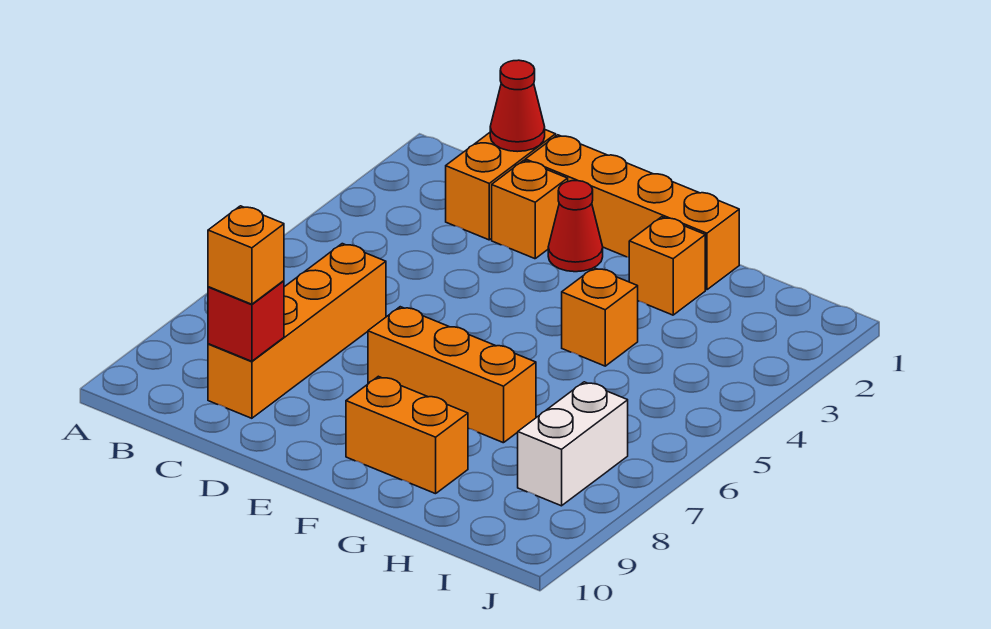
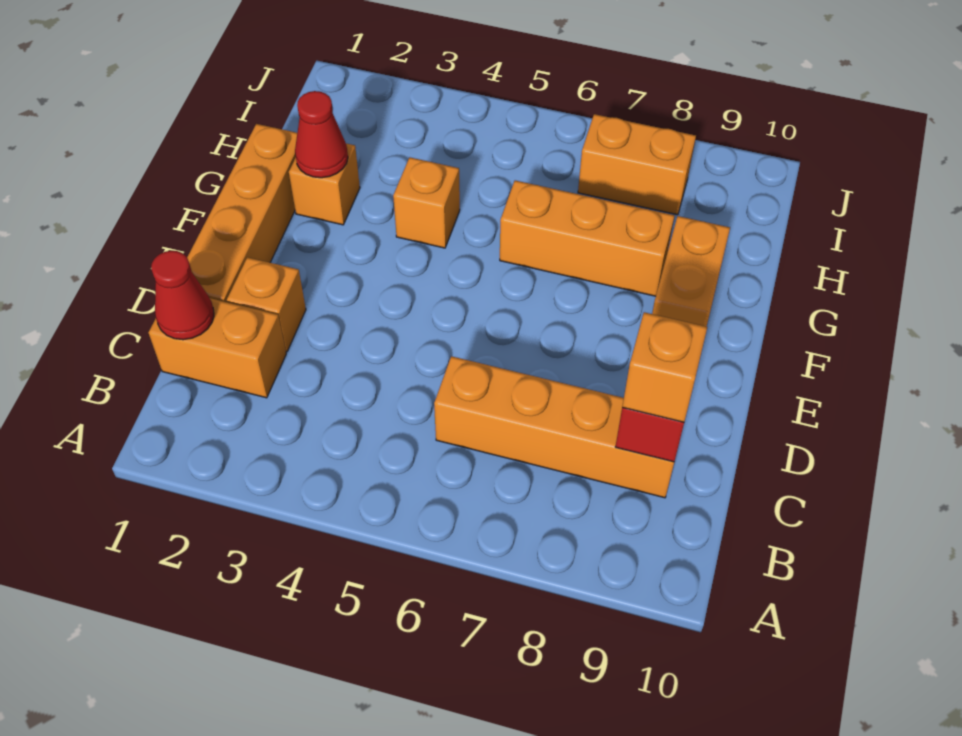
red 1x1 cone [548,181,603,272] -> red 1x1 cone moved to [295,91,348,178]
orange 1x3 brick [368,307,536,443] -> orange 1x3 brick turned to [500,180,674,296]
white 1x2 brick [518,382,628,506] -> orange 1x2 brick [578,114,696,215]

